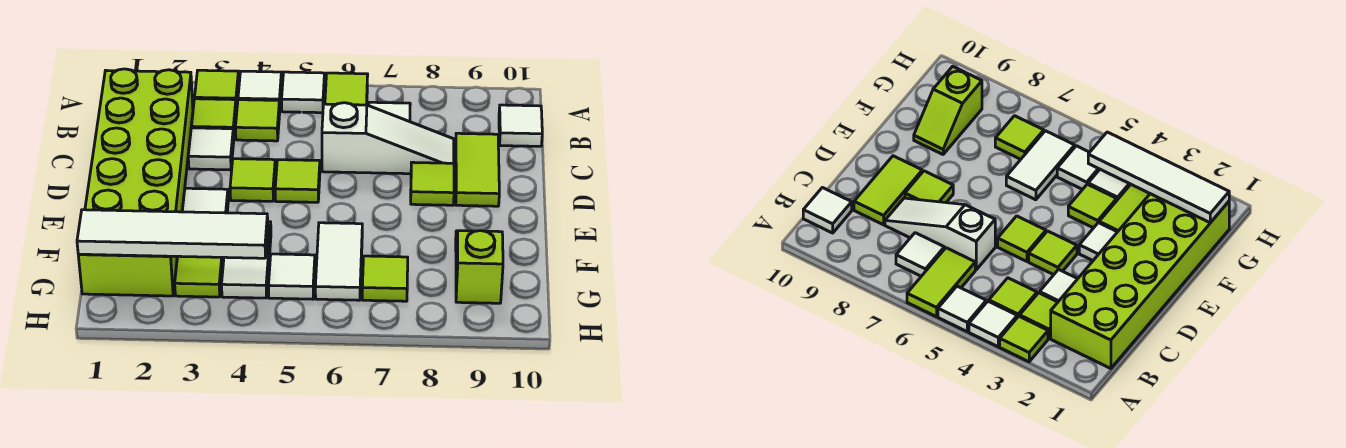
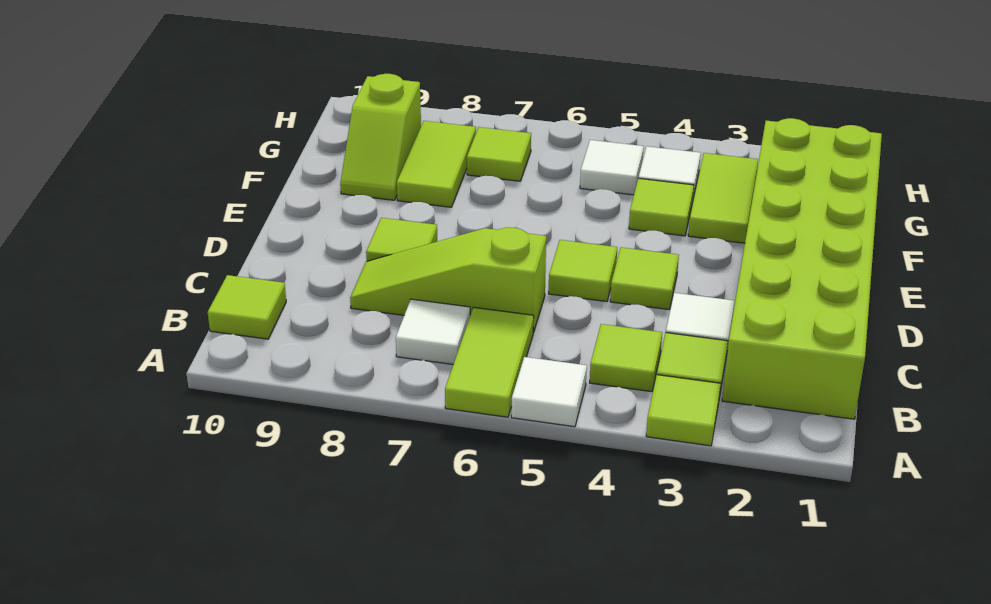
white 1x1 tile [238,71,282,106] -> none
white 1x1 tile [499,105,542,146] -> lime 1x1 tile [208,275,286,339]
white 1x3 slope [322,103,454,174] -> lime 1x3 slope [350,228,546,332]
lime 1x2 tile [456,133,499,206] -> lime 1x2 tile moved to [397,121,476,207]
white 1x1 tile [182,188,228,213] -> none
white 1x2 tile [315,223,362,300] -> none
white 1x4 tile [77,210,268,258] -> none

